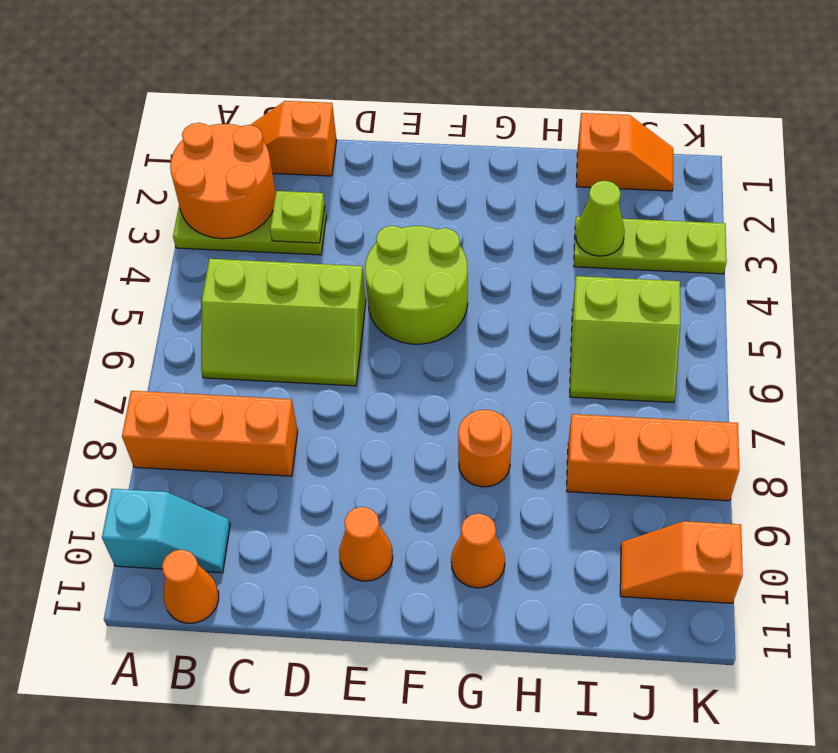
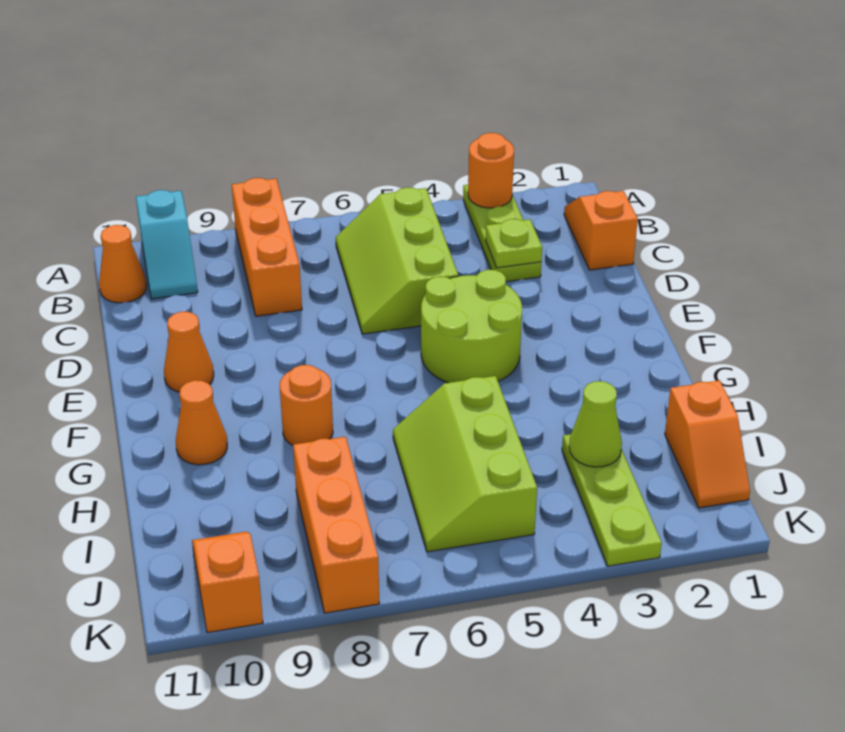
orange 2x2 round brick [170,123,276,239] -> orange 1x1 round brick [468,133,514,208]
lime 2x2 slope [570,276,680,402] -> lime 2x3 slope [393,376,537,552]

